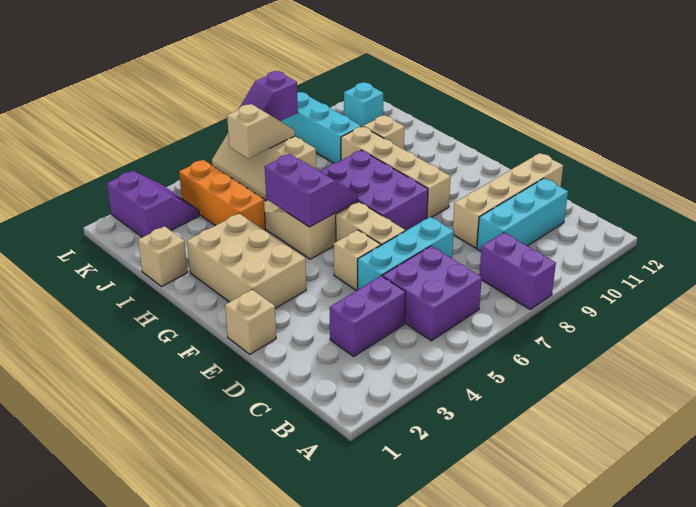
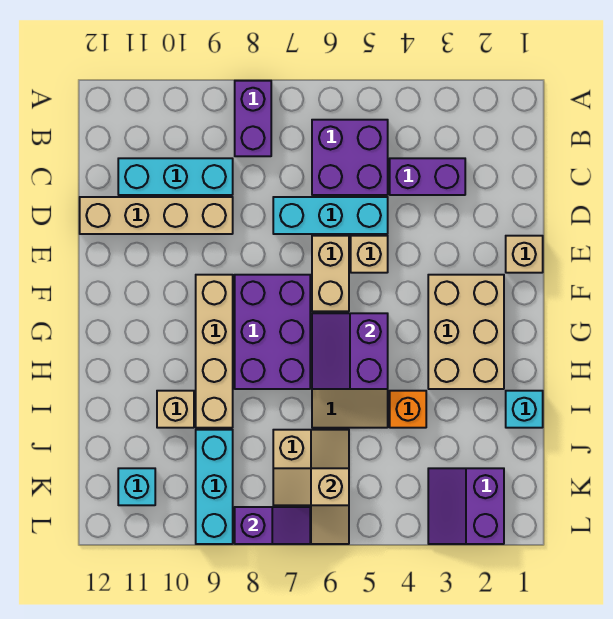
tan 1x1 brick [138,226,188,287] -> cyan 1x1 brick [506,391,543,428]
orange 1x3 brick [179,160,266,231] -> orange 1x1 brick [390,391,426,428]

